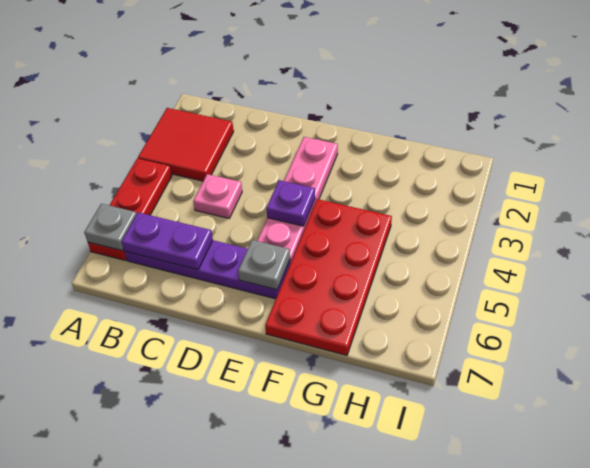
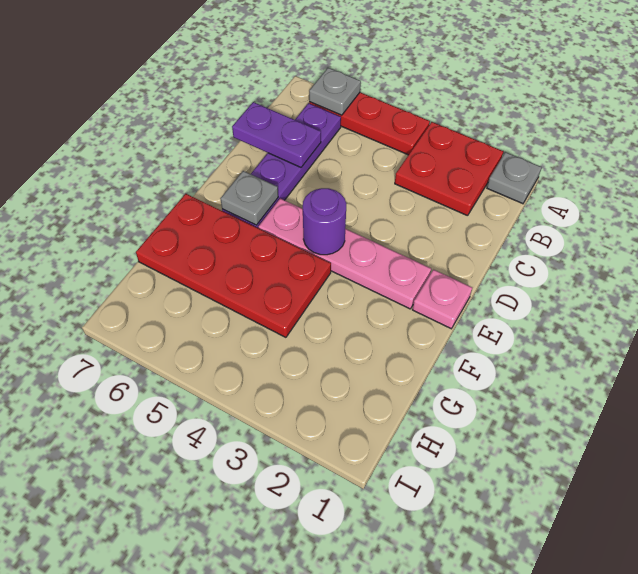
none -> grey 1x1 plate [487,152,542,204]
red 2x2 tile [138,108,234,181] -> red 2x2 plate [395,122,503,216]
purple 1x2 plate [122,212,213,270] -> purple 1x2 plate turned to [232,102,321,167]
pink 1x1 plate [193,174,242,218] -> pink 1x1 plate moved to [413,270,472,329]
purple 1x1 plate [266,180,315,226] -> purple 1x1 round brick [303,188,347,255]

